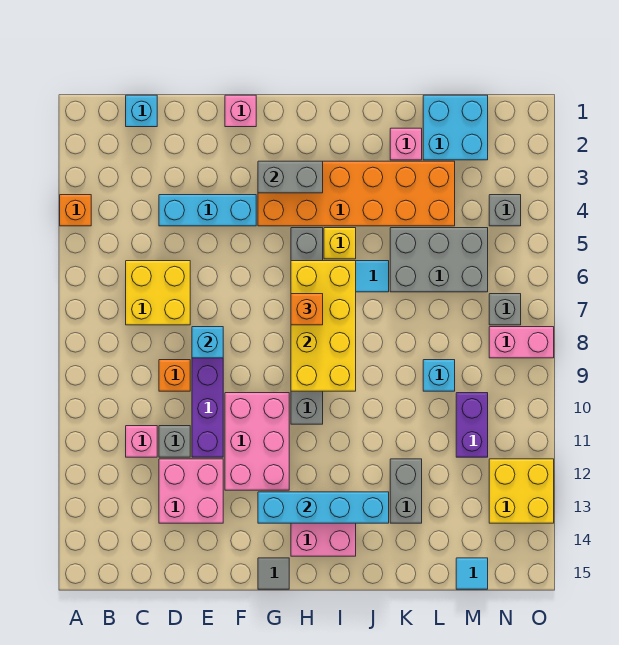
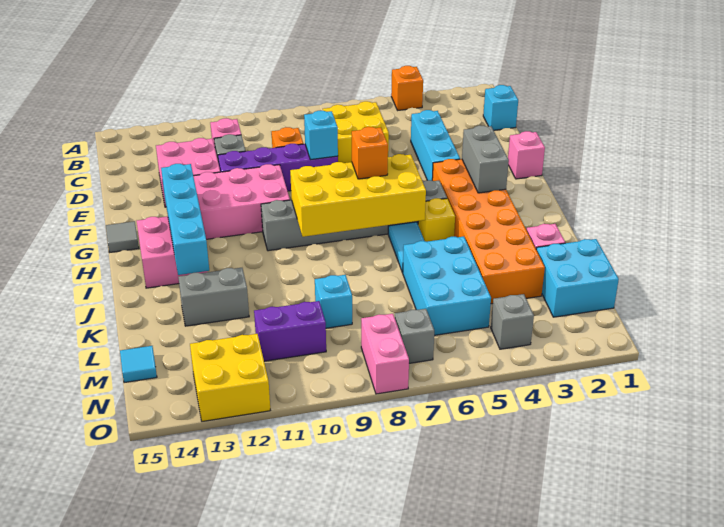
grey 2x3 brick [390,228,488,292] -> cyan 2x3 brick [403,237,491,335]

